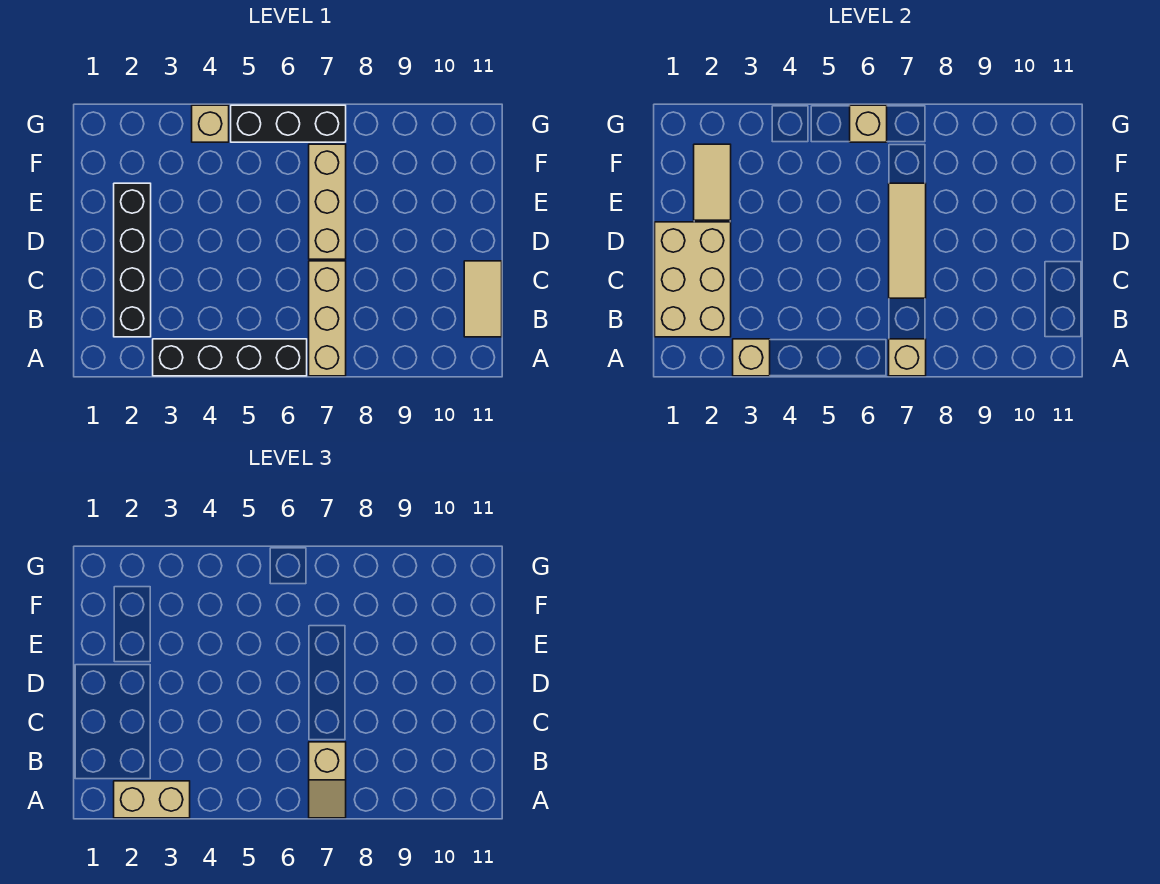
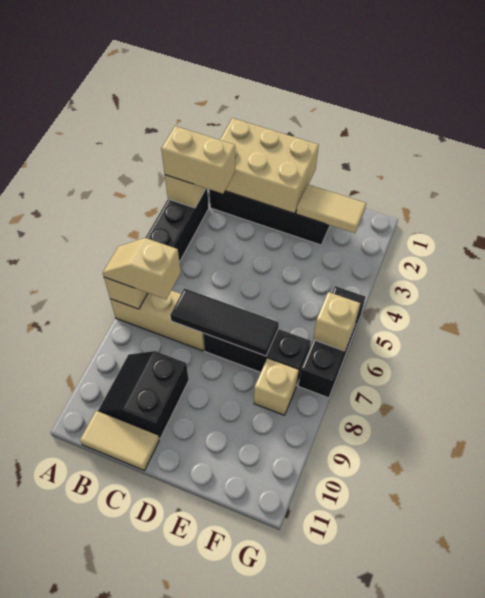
tan 1x2 brick [114,781,190,818] -> tan 1x2 brick turned to [161,126,235,194]
none -> black 2x2 slope [98,351,189,439]
tan 1x3 tile [889,183,926,298] -> black 1x3 tile [170,288,279,356]
tan 1x3 brick [309,144,346,259] -> black 1x3 brick [203,329,311,386]
tan 1x1 brick [192,105,229,142] -> tan 1x1 brick moved to [254,358,299,415]

